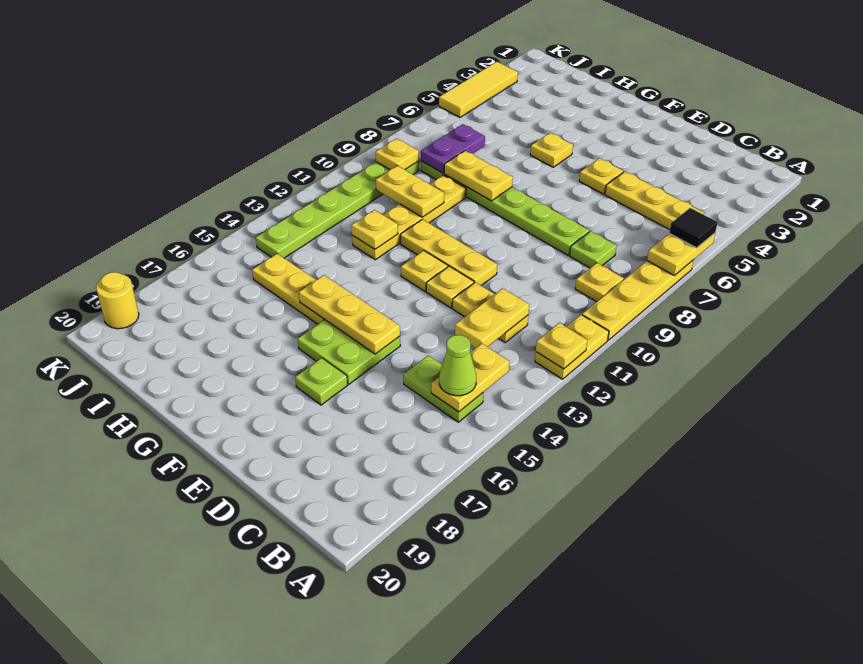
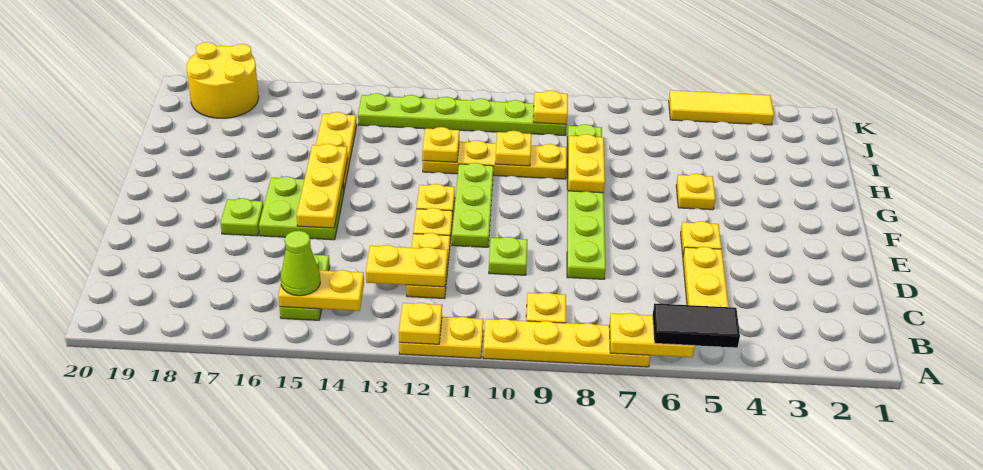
black 1x1 tile [669,208,718,248] -> black 1x2 tile [653,303,740,348]
lime 1x1 plate [570,231,617,268] -> lime 1x1 plate moved to [489,237,527,275]
yellow 1x3 plate [400,219,497,286] -> lime 1x3 plate [452,163,493,247]
yellow 1x2 plate [376,166,444,217] -> yellow 1x1 plate [495,131,531,166]
purple 1x2 plate [421,124,485,173] -> none
yellow 1x1 round brick [96,272,139,329] -> yellow 2x2 round brick [187,42,259,118]

